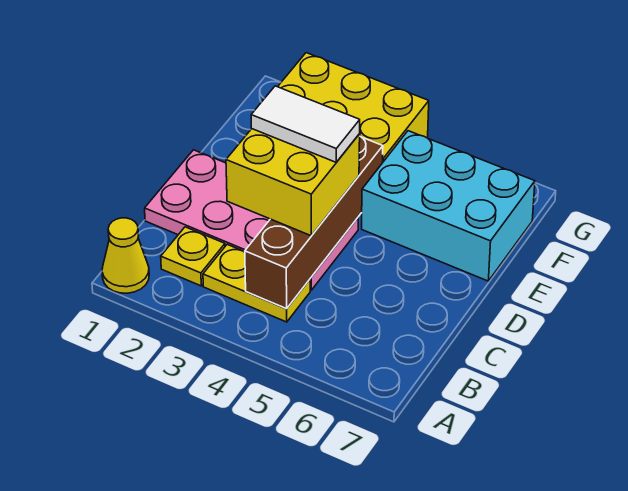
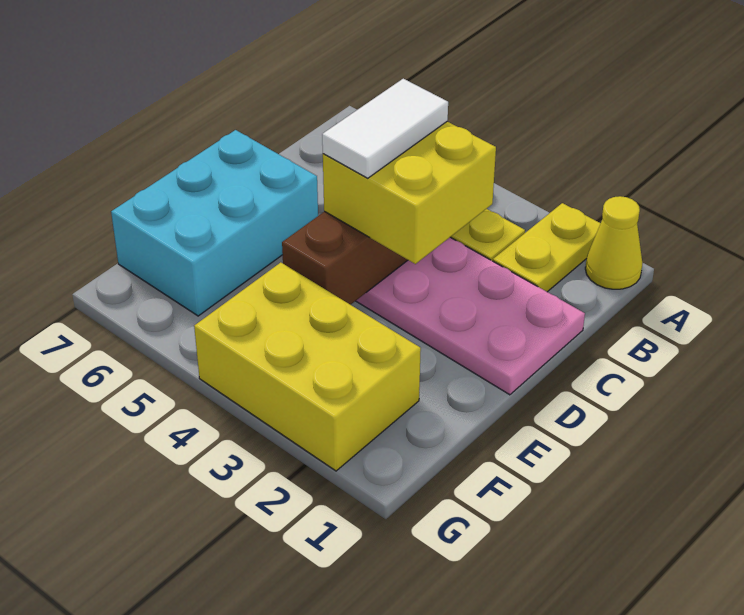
yellow 1x1 plate [161,227,225,286] -> yellow 1x2 plate [493,203,601,292]
white 1x2 tile [251,86,360,162] -> white 1x2 tile turned to [322,79,448,178]
cyan 2x3 brick [362,131,535,281] -> cyan 2x3 brick turned to [111,130,318,316]

